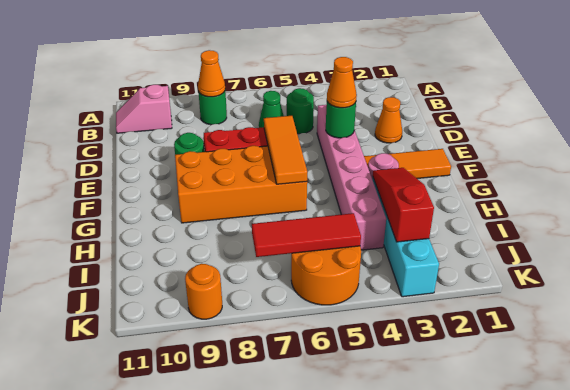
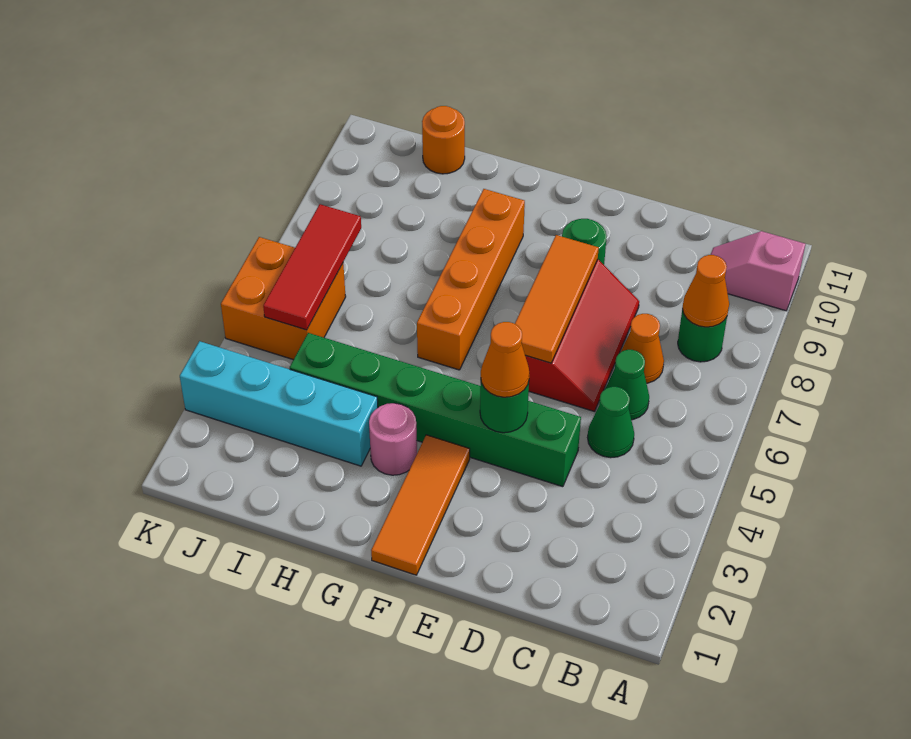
pink 1x2 slope [116,85,172,133] -> pink 1x2 slope turned to [711,231,805,311]
green 1x1 round brick [287,88,314,134] -> green 1x1 cone [588,387,634,458]
orange 1x1 cone [375,97,402,143] -> orange 1x1 cone moved to [621,314,664,383]
pink 1x6 brick [317,105,386,250] -> green 1x6 brick [290,333,581,487]
orange 1x3 tile [264,116,307,184] -> orange 1x3 tile turned to [515,235,599,363]
orange 2x4 brick [175,146,307,223] -> orange 1x4 brick [417,189,525,370]
red 1x3 slope [373,168,434,242] -> none
orange 2x2 round brick [291,246,361,305] -> orange 2x2 brick [221,237,346,360]
orange 1x1 round brick [185,264,222,319] -> orange 1x1 round brick moved to [422,106,465,174]

